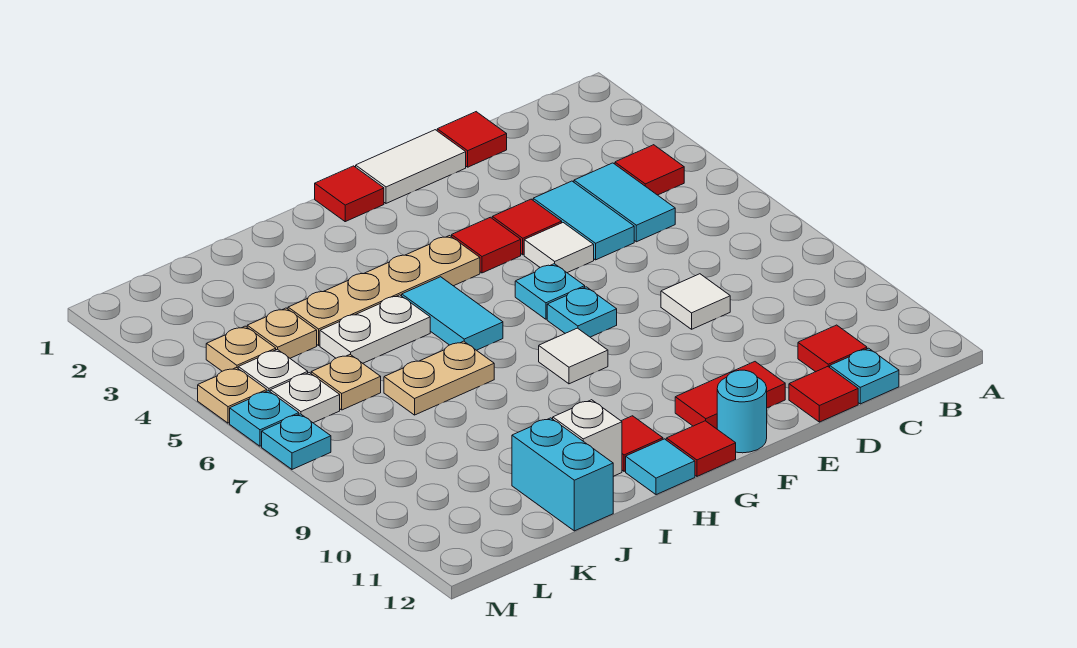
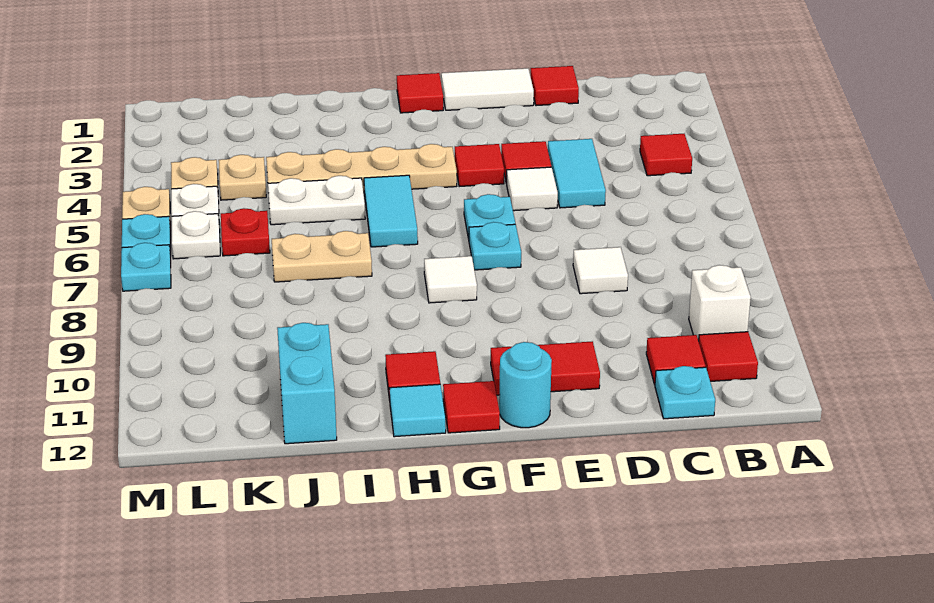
cyan 1x2 tile [574,163,675,242] -> none
red 1x1 tile [789,367,858,422] -> red 1x1 tile moved to [699,332,758,381]
white 1x1 brick [553,400,622,476] -> white 1x1 brick moved to [689,265,751,341]
tan 1x1 plate [311,354,381,410] -> red 1x1 plate [221,208,270,256]

